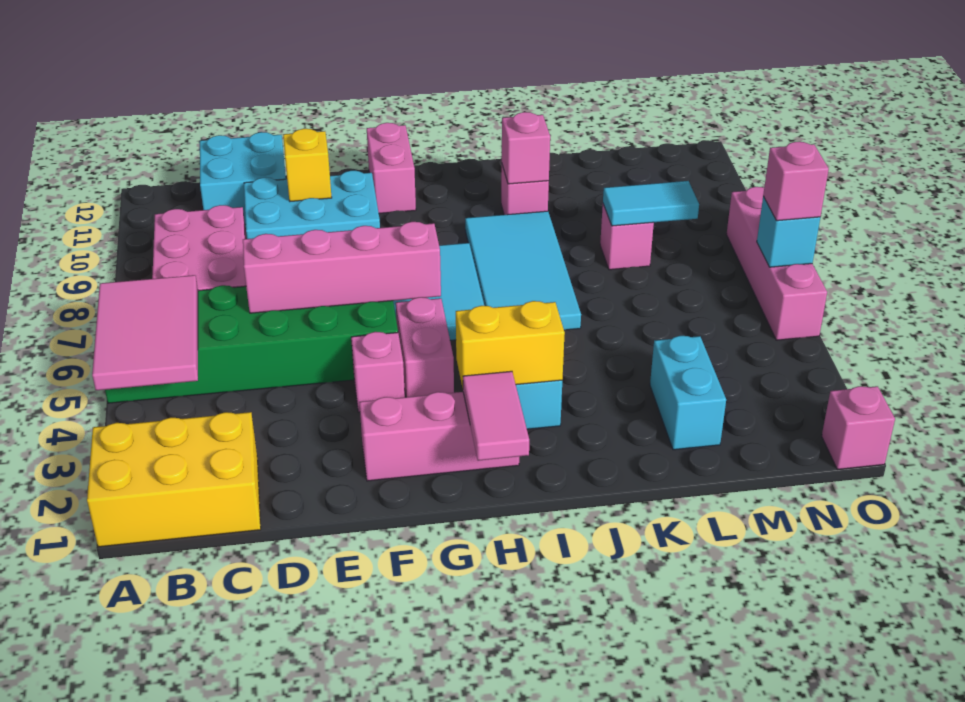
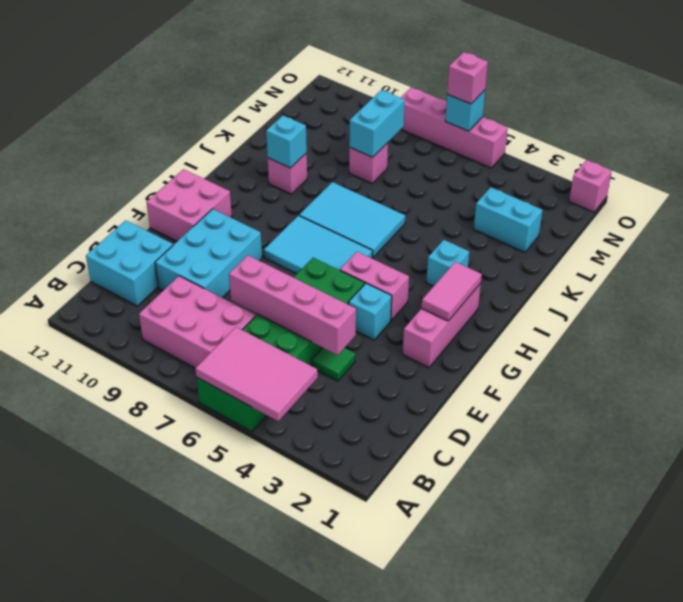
yellow 2x3 brick [87,412,261,547] -> none
none -> green 1x1 tile [312,348,355,381]
pink 1x4 brick [243,222,441,313] -> pink 1x4 brick turned to [229,255,356,355]
yellow 1x1 brick [283,129,332,201] -> none
pink 1x1 brick [351,332,405,412] -> cyan 1x1 brick [349,283,392,340]
pink 1x2 brick [367,123,416,213] -> pink 2x2 brick [146,169,232,241]
pink 1x2 tile [463,371,529,461] -> pink 1x2 tile turned to [422,262,482,321]
yellow 1x2 brick [456,301,565,388] -> none
cyan 2x4 tile [465,211,581,330] -> cyan 2x3 tile [299,182,405,258]
pink 1x1 brick [502,112,550,184] -> cyan 1x1 brick [266,116,307,168]
cyan 1x2 tile [603,181,699,226] -> cyan 1x2 brick [349,90,405,157]

